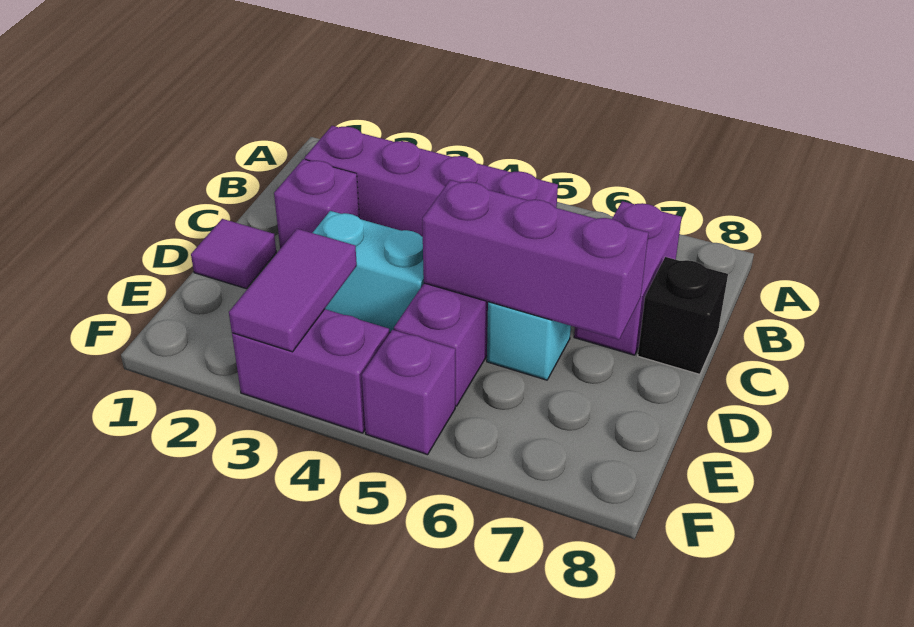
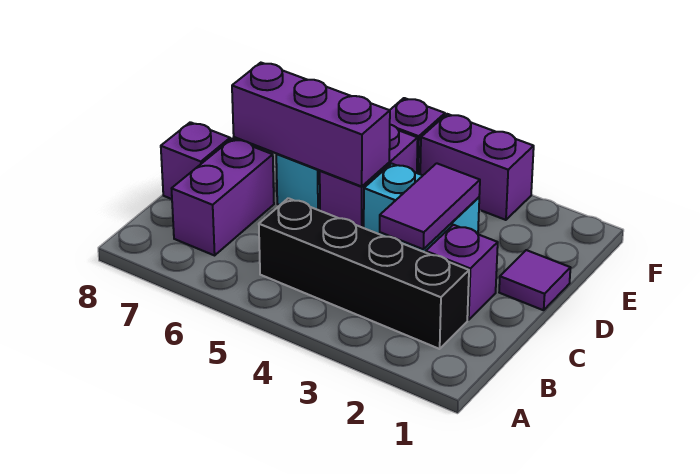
purple 1x4 brick [305,126,558,237] -> black 1x4 brick [259,198,469,349]
black 1x1 brick [638,257,728,374] -> purple 1x1 brick [161,122,230,199]
purple 1x2 tile [229,229,357,352] -> purple 1x2 tile moved to [380,163,480,249]

